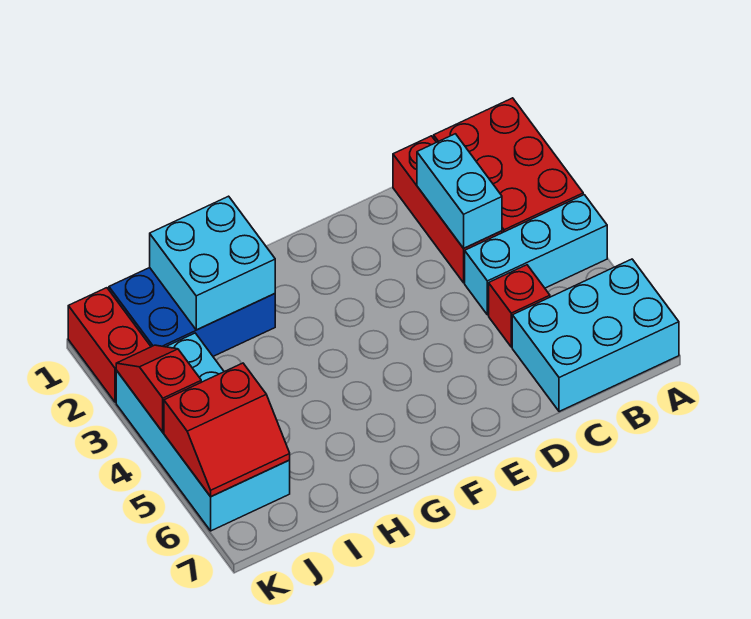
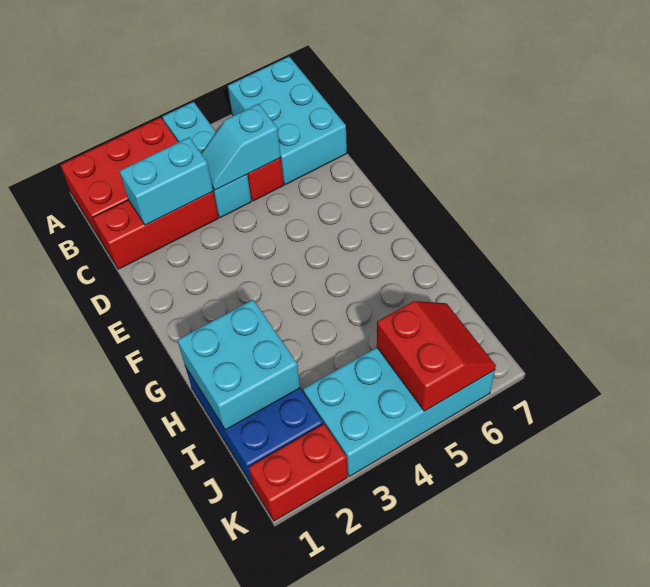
none -> cyan 1x2 slope [201,104,281,190]
red 1x2 slope [116,345,201,432] -> none

